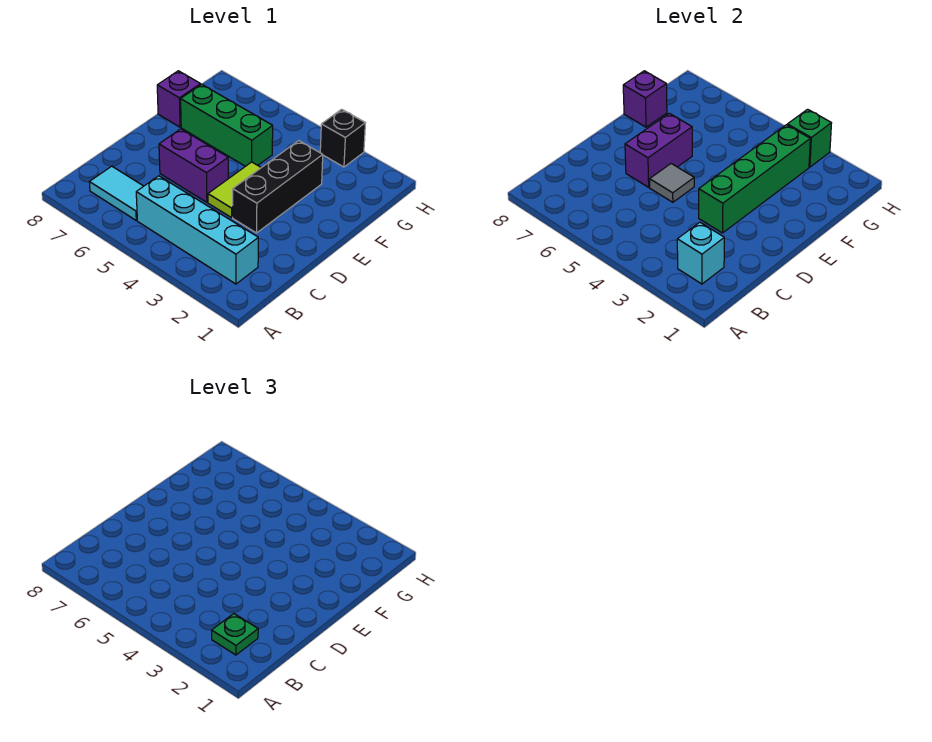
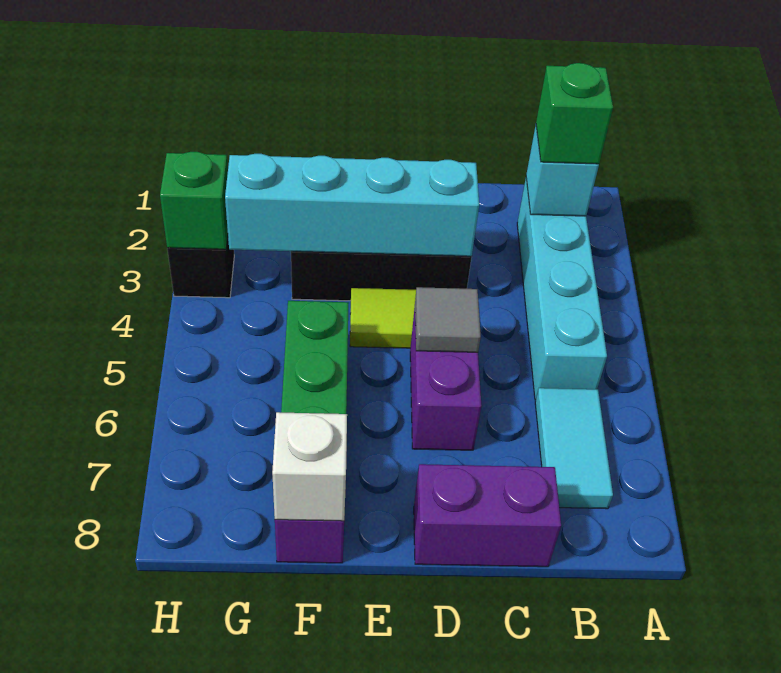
green 1x1 plate [212,614,258,655] -> green 1x1 brick [536,63,613,164]
green 1x4 brick [699,125,810,233] -> cyan 1x4 brick [225,154,479,256]
purple 1x2 brick [625,113,692,187] -> purple 1x2 brick moved to [414,464,561,567]
purple 1x1 brick [623,71,667,127] -> white 1x1 brick [272,412,347,521]

